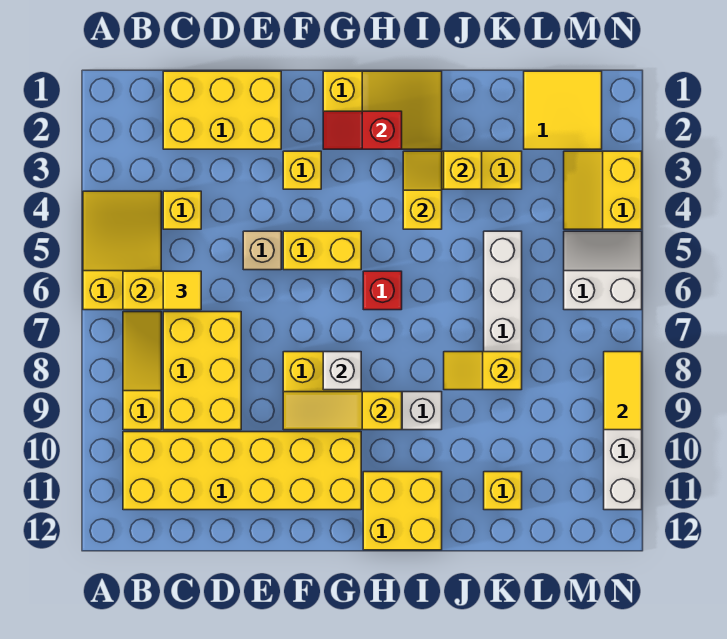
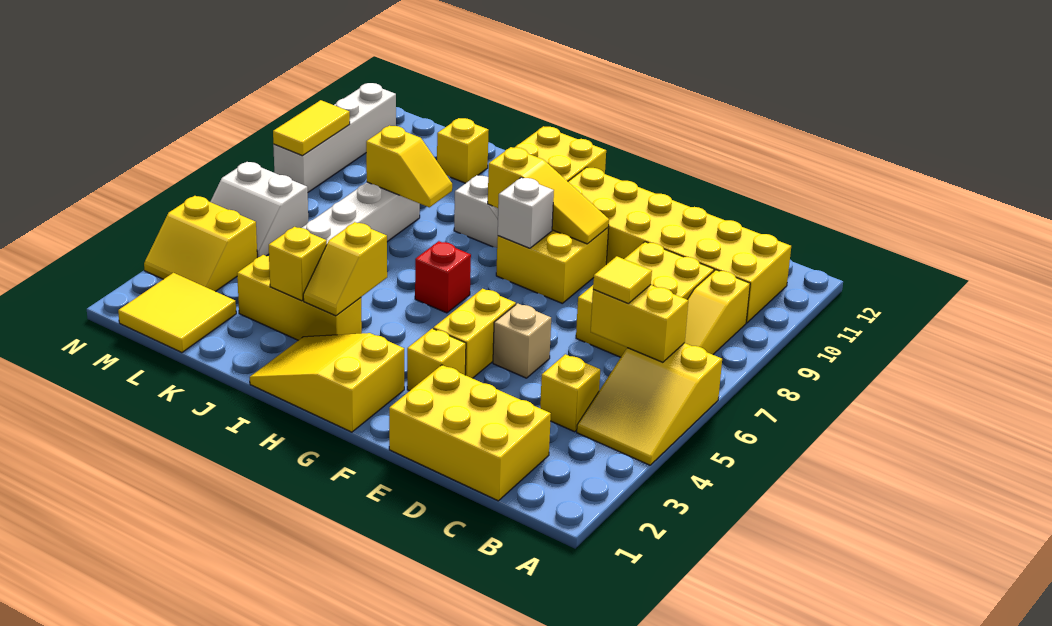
yellow 1x2 brick [283,231,361,270] -> yellow 1x2 brick turned to [433,289,516,378]
red 1x2 slope [323,111,402,149] -> none
yellow 2x2 slope [564,151,642,229] -> yellow 2x2 slope turned to [144,196,257,292]

